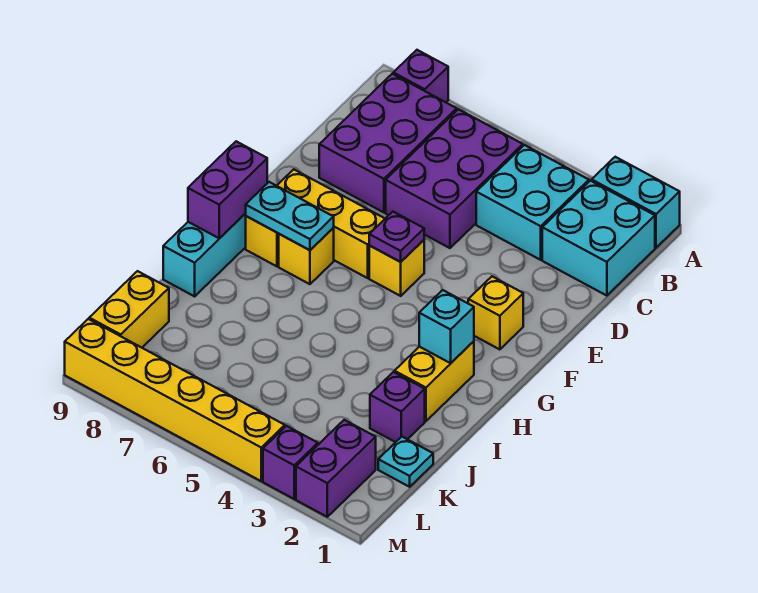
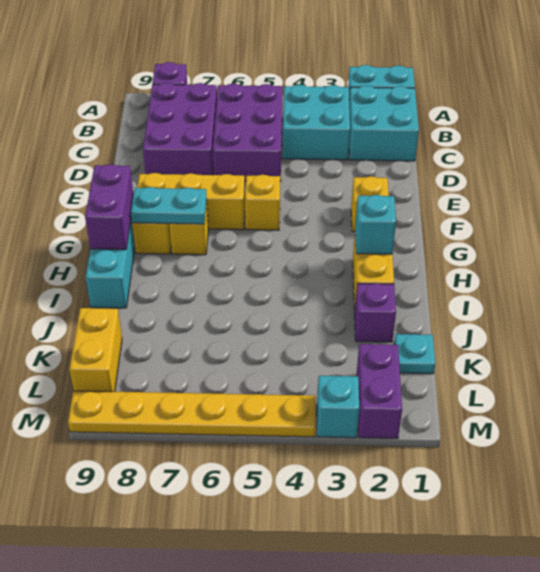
purple 1x1 plate [369,212,424,262] -> none
purple 1x1 brick [263,426,318,499] -> cyan 1x1 brick [317,376,359,438]
yellow 1x6 brick [65,319,285,481] -> yellow 1x6 plate [68,391,316,437]

